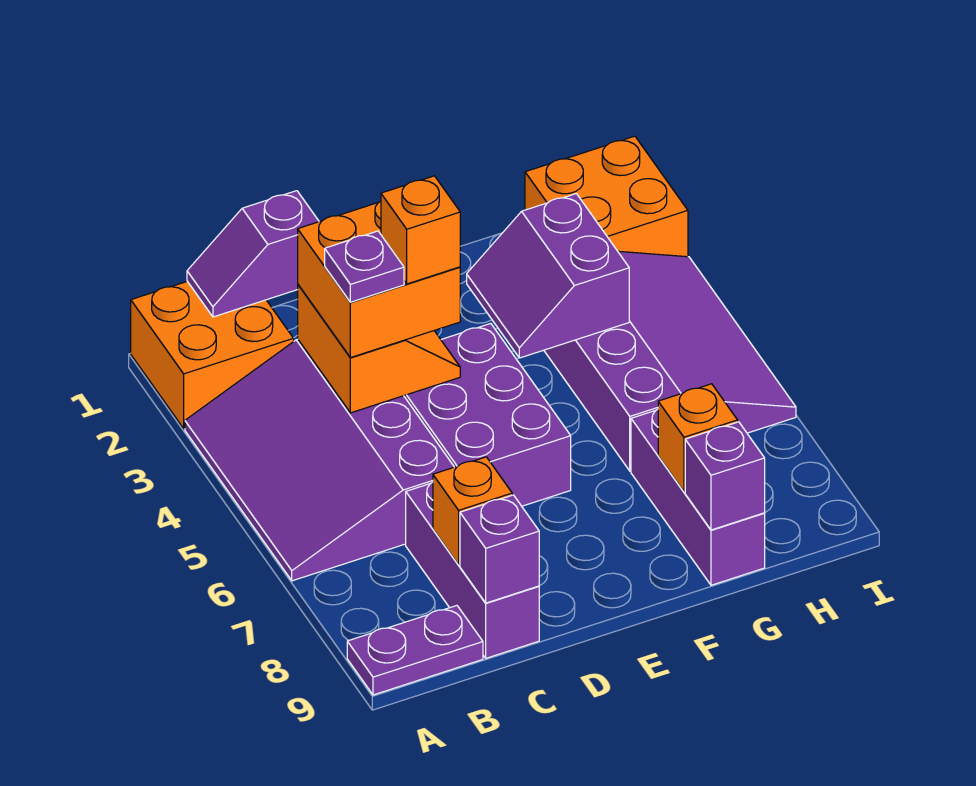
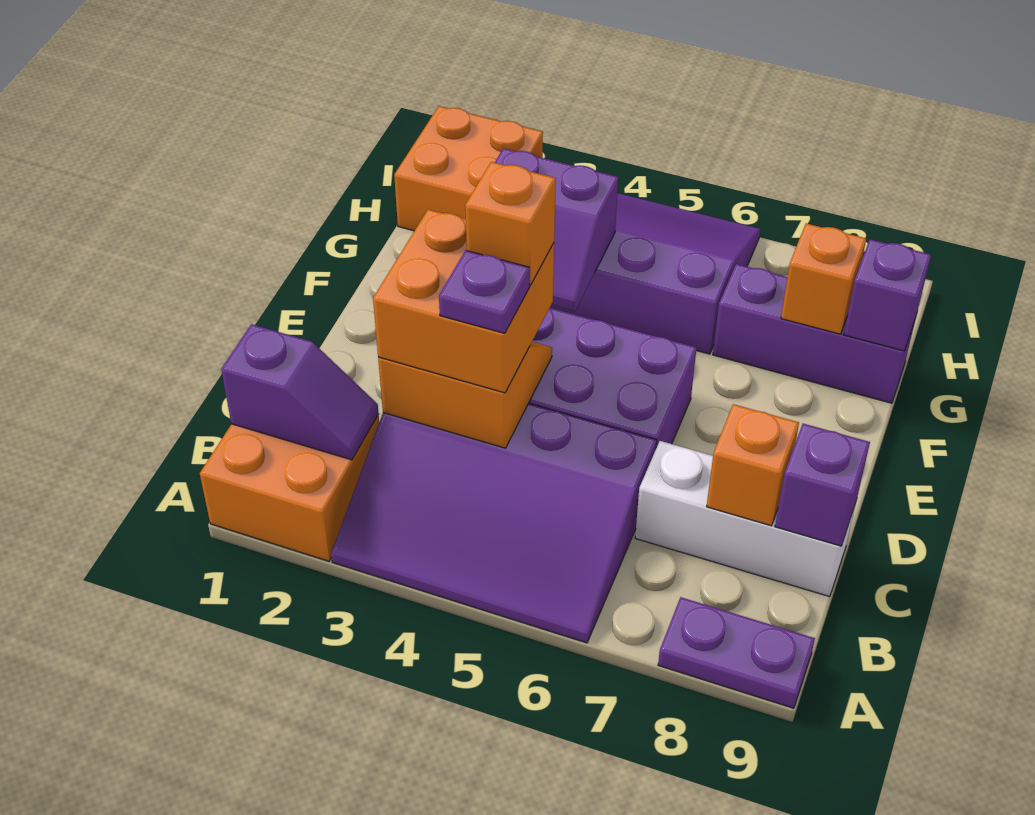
purple 1x2 plate [347,606,483,695] -> purple 1x2 plate turned to [658,597,815,708]
purple 1x2 slope [187,191,319,317] -> purple 1x2 slope turned to [221,324,379,460]
purple 1x3 brick [406,482,539,658] -> white 1x3 brick [635,441,857,597]

